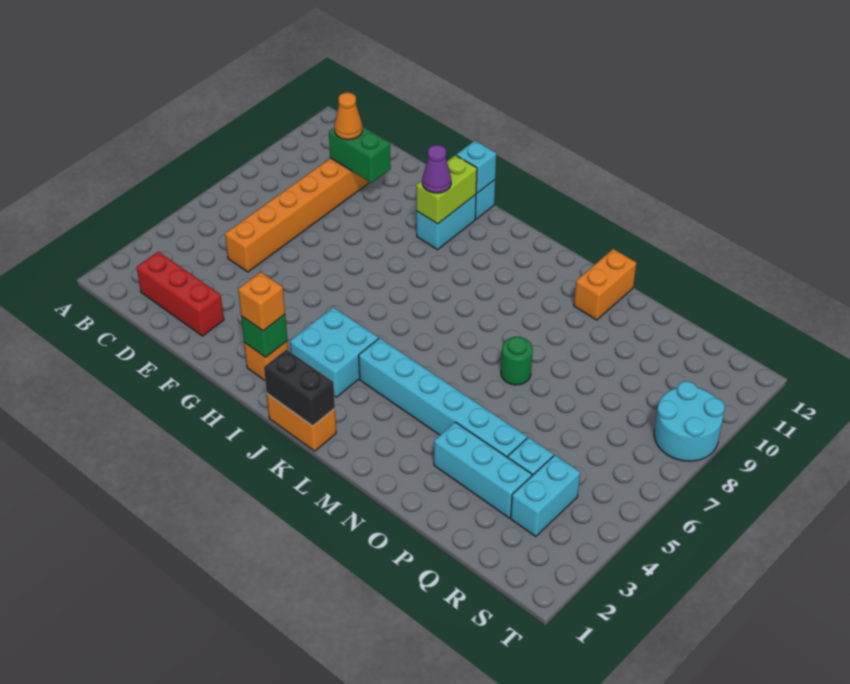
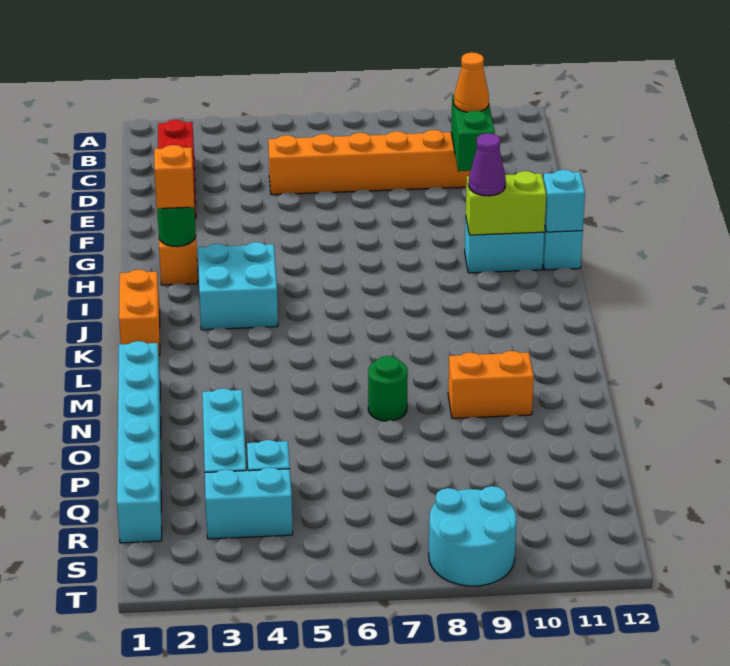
green 1x1 brick [241,315,288,357] -> green 1x1 round brick [157,207,196,247]
black 1x2 brick [264,349,335,426] -> none
cyan 1x6 brick [359,338,527,457] -> cyan 1x6 brick moved to [117,341,162,543]
orange 1x2 brick [574,249,636,320] -> orange 1x2 brick moved to [448,351,534,418]

